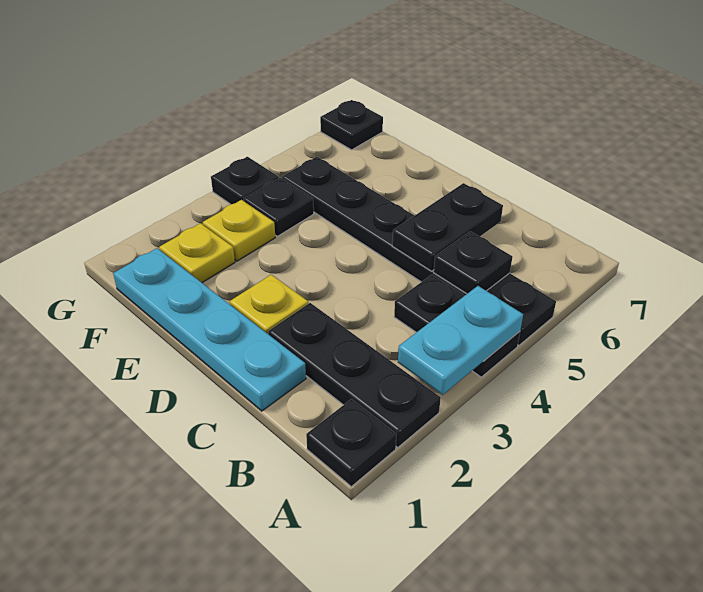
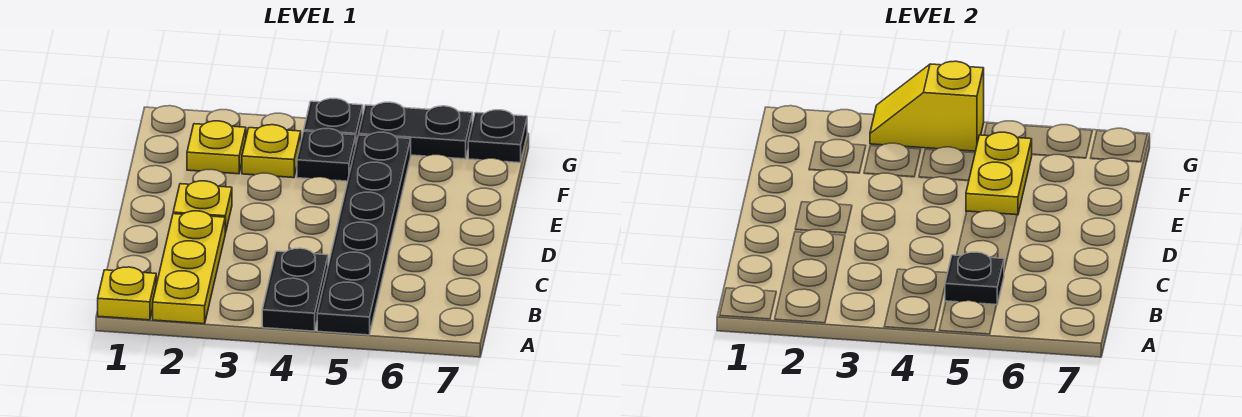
black 1x1 plate [306,399,397,487] -> yellow 1x1 plate [98,267,156,320]
black 1x3 plate [268,303,441,448] -> yellow 1x3 plate [153,211,225,324]
cyan 1x2 plate [398,286,523,395] -> none
cyan 1x4 plate [113,248,306,411] -> none
black 1x2 plate [392,183,503,271] -> black 1x2 plate moved to [359,102,472,159]
none -> yellow 1x2 plate [966,132,1032,215]
none -> yellow 1x2 slope [870,61,984,151]

